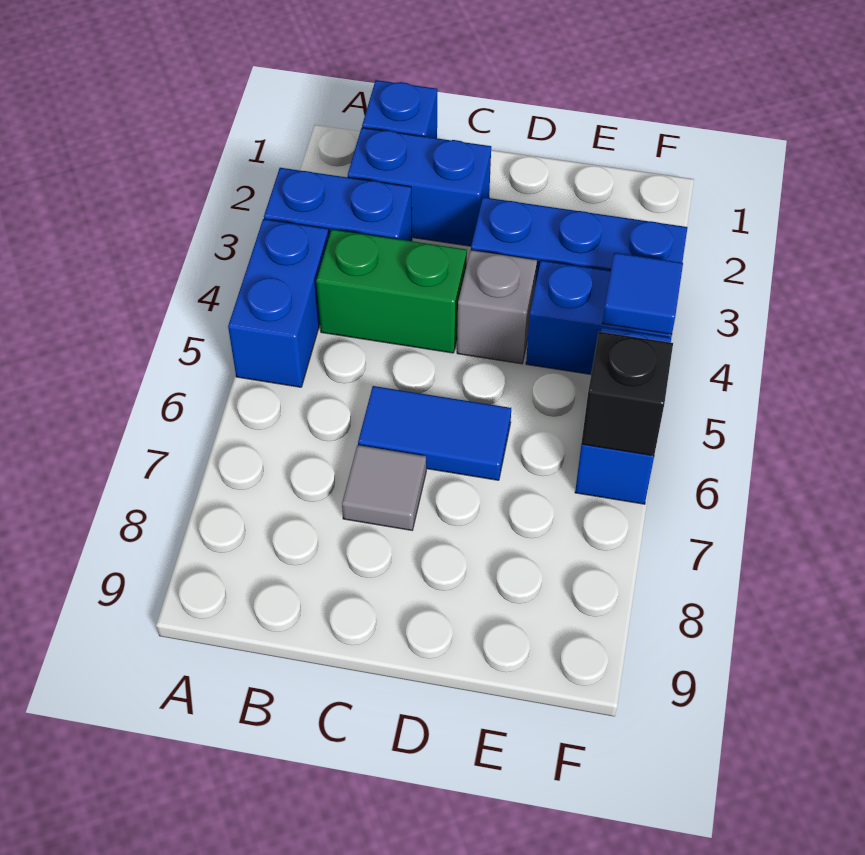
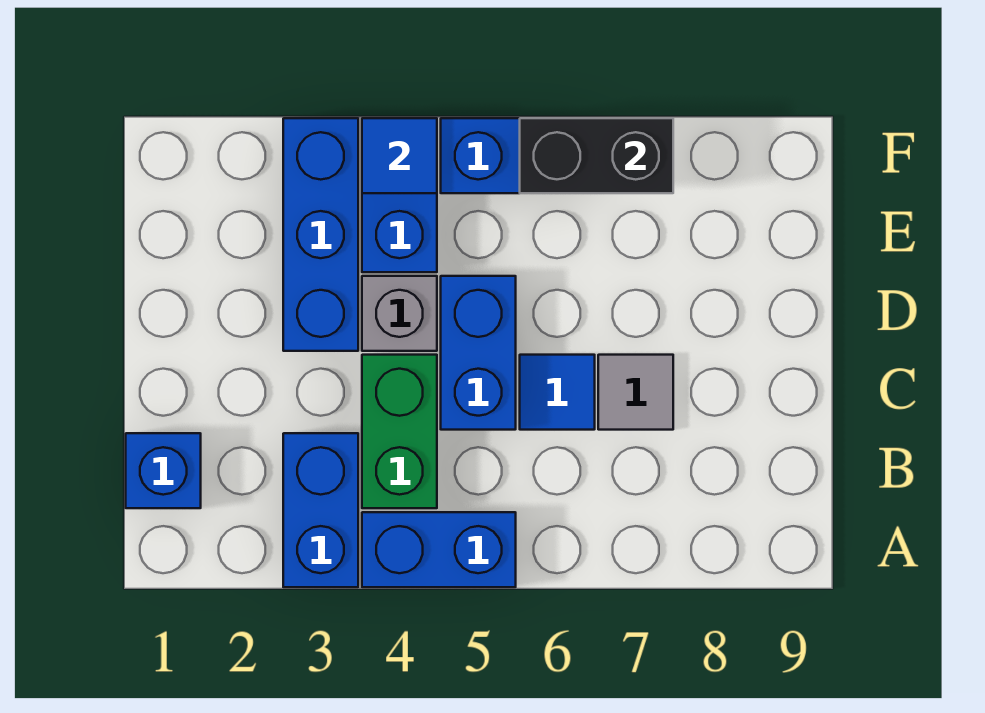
blue 1x2 brick [348,128,491,246] -> blue 1x2 brick moved to [441,276,516,430]
blue 1x2 tile [358,386,511,480] -> blue 1x1 tile [520,355,595,430]
black 1x1 brick [581,332,673,456] -> black 1x2 brick [520,118,673,193]

